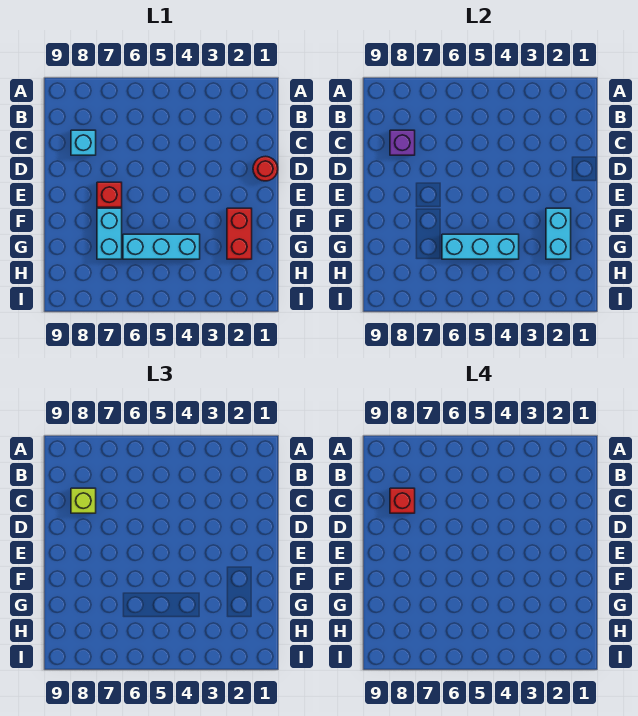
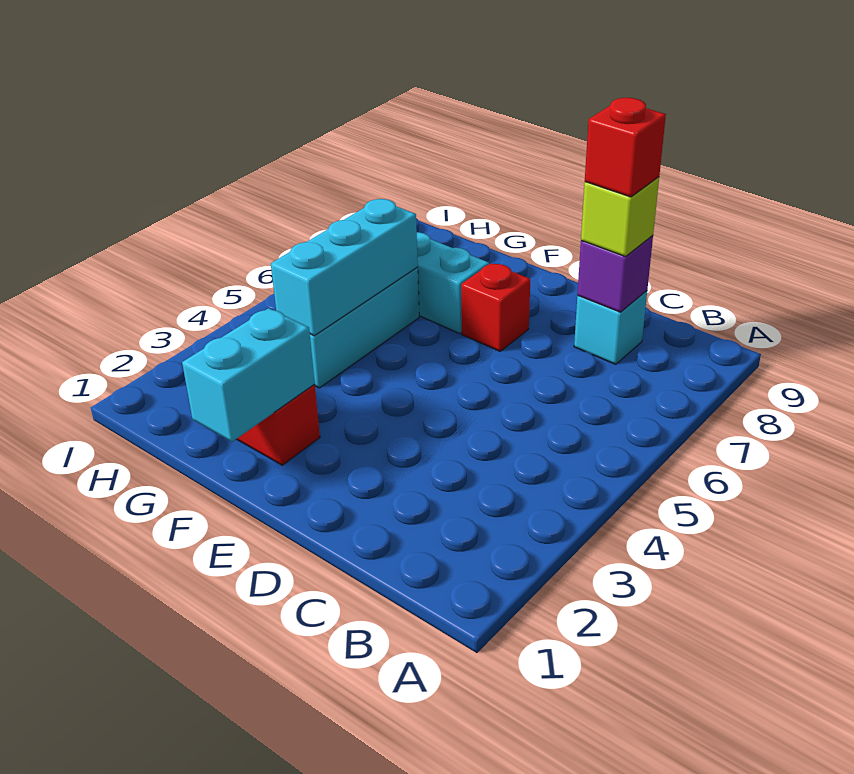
red 1x1 round brick [253,156,278,181] -> none
cyan 1x2 brick [546,208,571,259] -> cyan 1x2 brick turned to [182,308,315,442]

